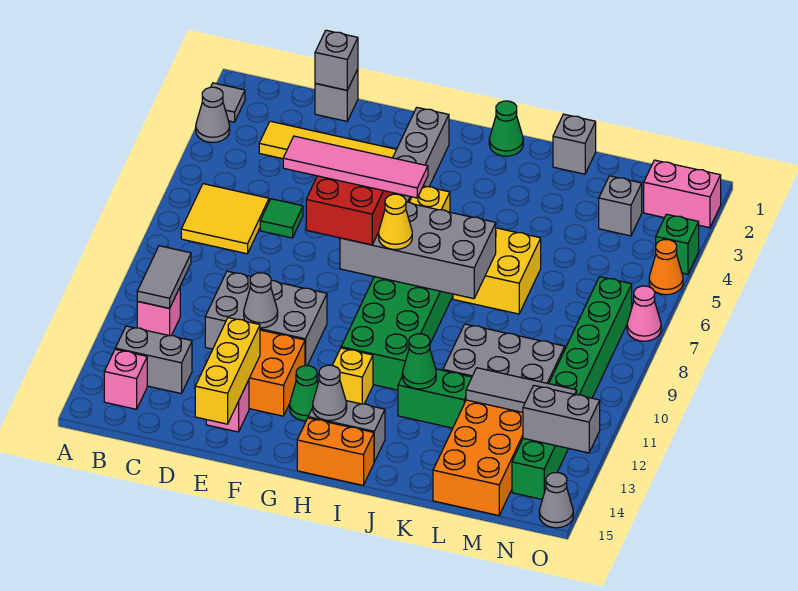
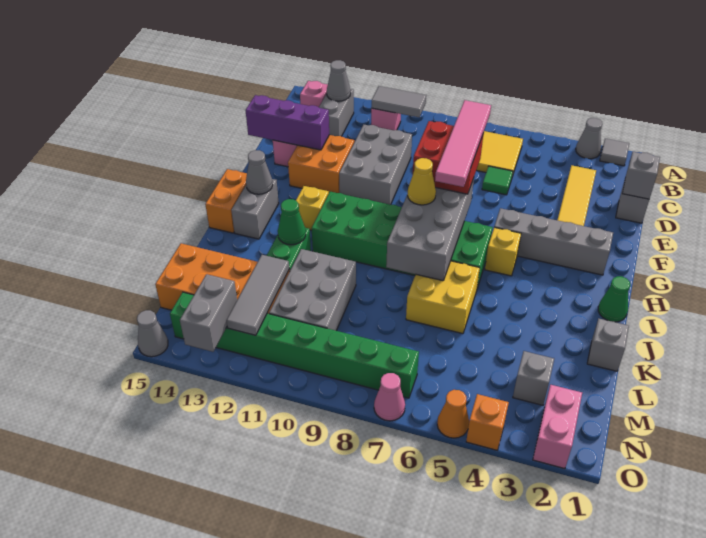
grey 1x1 cone [244,273,278,328] -> grey 1x1 cone moved to [327,60,351,101]
yellow 1x3 brick [195,318,260,424] -> purple 1x3 brick [245,95,329,150]
green 1x1 cone [290,366,318,421] -> none
green 1x1 brick [656,214,699,274] -> orange 1x1 brick [466,394,509,450]

